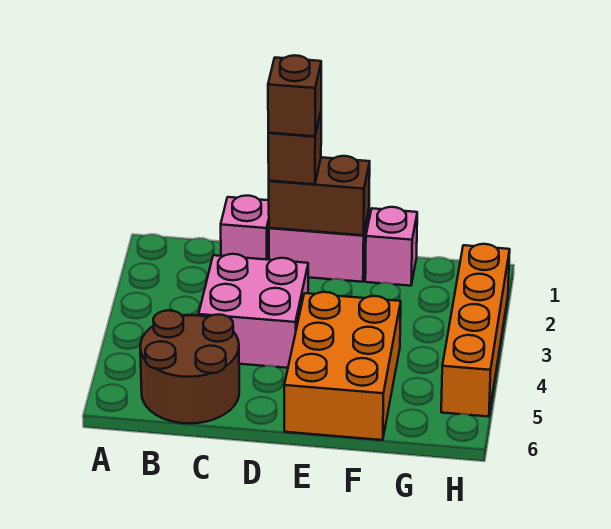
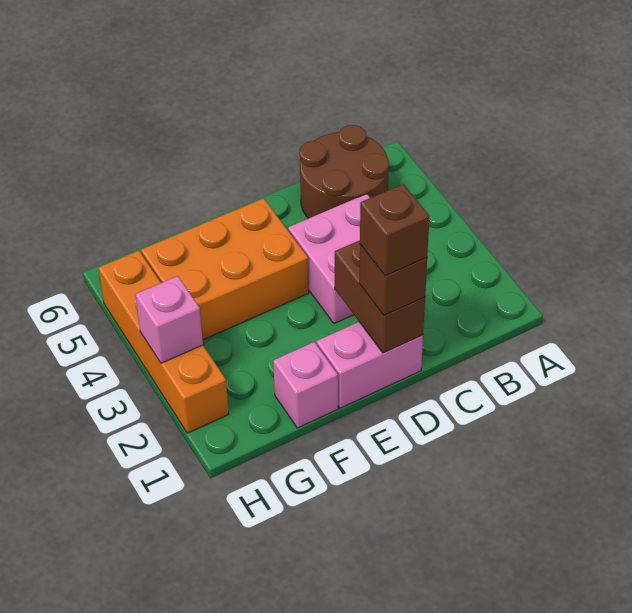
pink 1x1 brick [221,196,269,260] -> pink 1x1 brick moved to [135,276,203,363]
brown 1x2 brick [269,156,370,235] -> brown 1x2 brick turned to [335,240,425,353]
orange 2x3 brick [284,292,401,440] -> orange 2x3 brick turned to [141,198,309,340]

